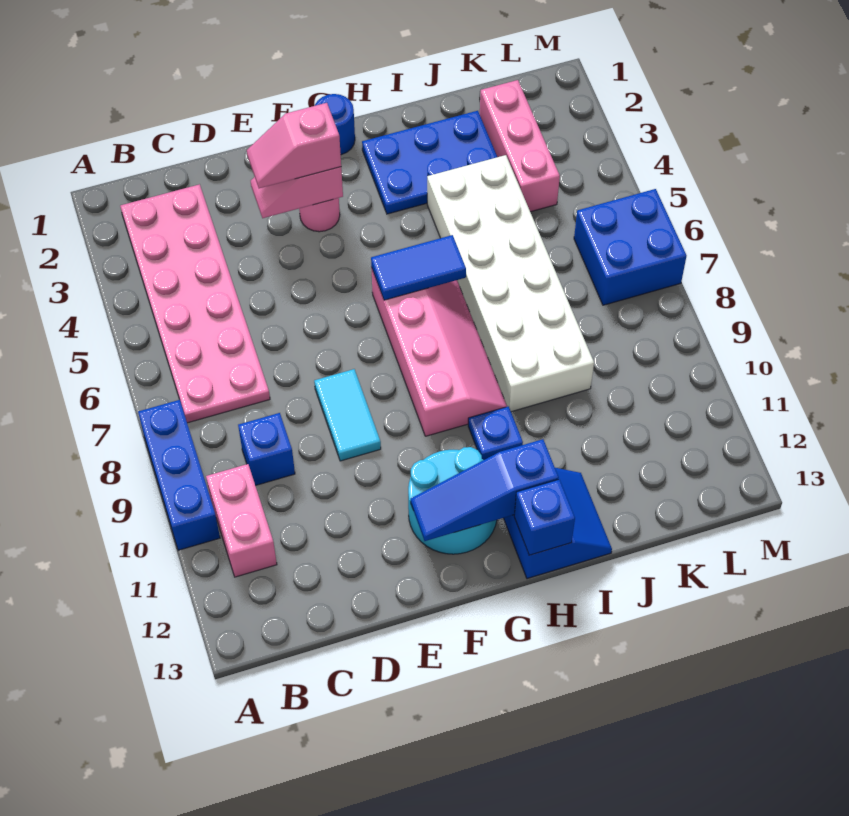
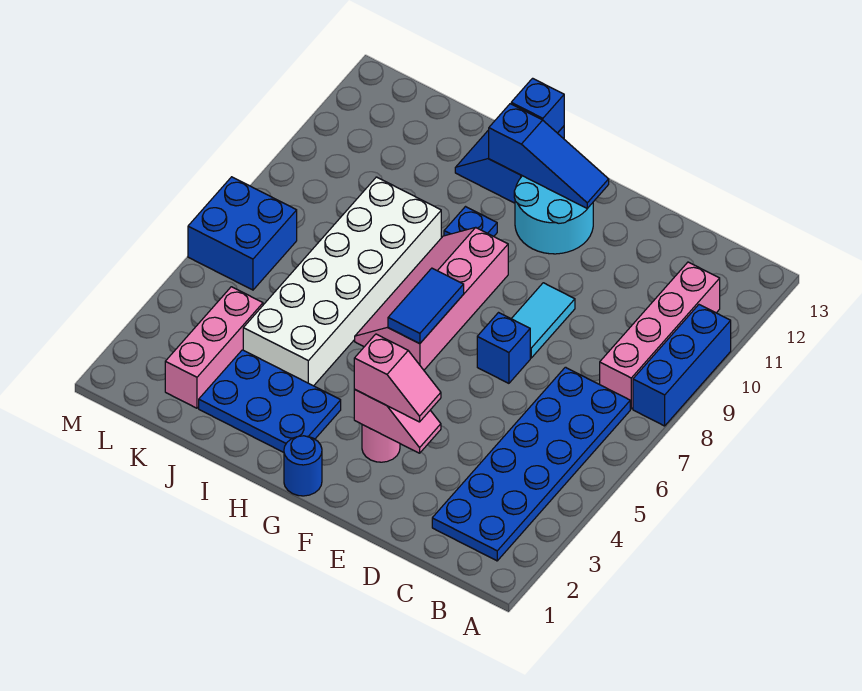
pink 2x6 plate [120,184,270,423] -> blue 2x6 plate [432,367,630,561]
pink 1x2 brick [206,464,277,577] -> pink 1x4 brick [600,262,720,409]
blue 1x1 brick [238,413,295,486] -> blue 1x1 brick moved to [477,313,530,383]
blue 1x2 tile [371,235,466,300] -> blue 1x2 tile turned to [388,268,464,344]

